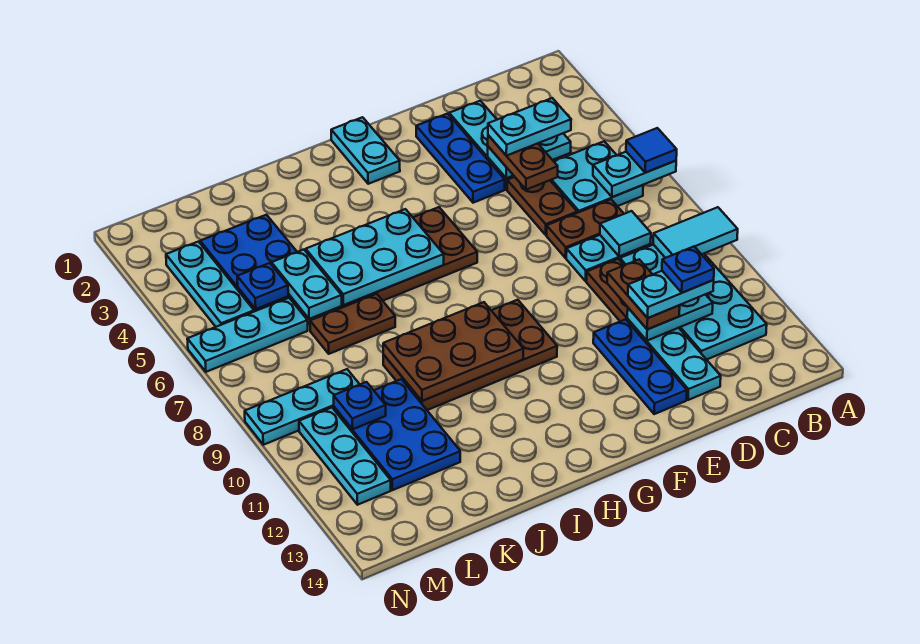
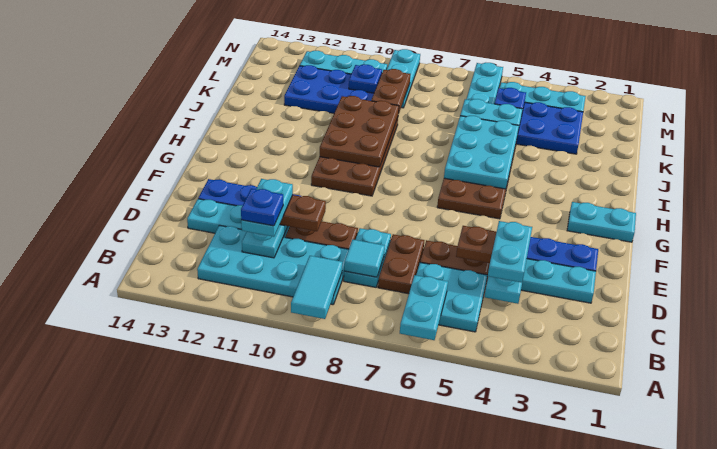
blue 1x1 tile [626,128,677,173] -> none
brown 1x2 plate [310,294,395,354] -> brown 1x2 plate moved to [371,69,410,114]

